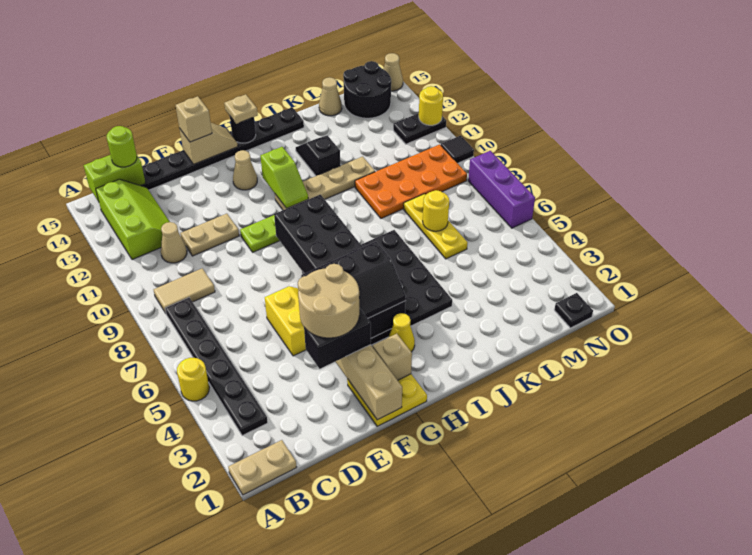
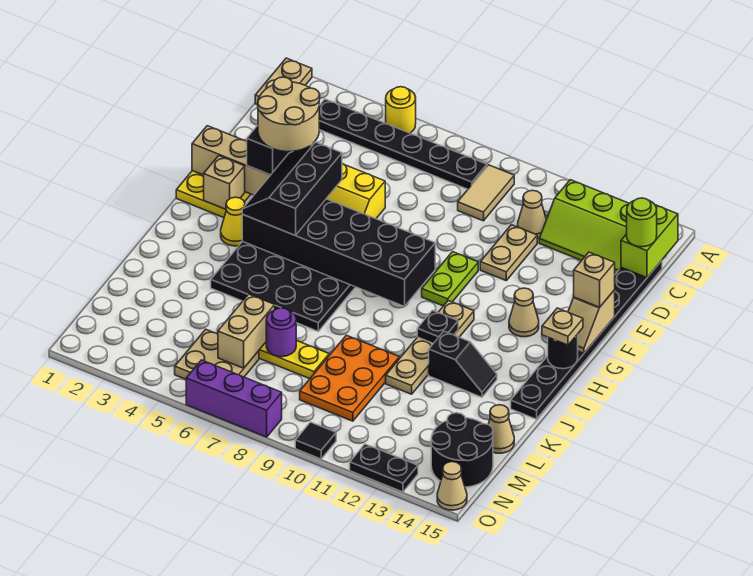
lime 1x2 slope [261,147,308,208] -> none
orange 2x4 plate [355,144,467,218] -> orange 2x3 plate [300,335,399,421]
none -> tan 1x2 brick [218,294,275,368]
yellow 1x1 round brick [423,190,449,231] -> purple 1x1 round brick [266,308,296,357]
none -> tan 2x2 plate [175,329,259,379]
black 1x1 plate [554,293,593,328] -> black 1x1 plate moved to [417,310,458,343]
black 1x2 plate [393,113,446,144] -> black 1x2 plate turned to [350,444,418,492]
yellow 1x1 round brick [419,86,443,125] -> none

